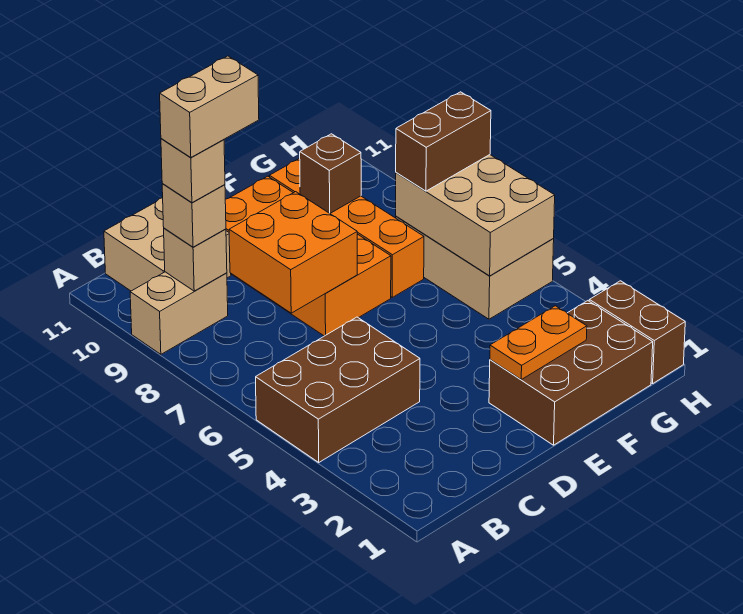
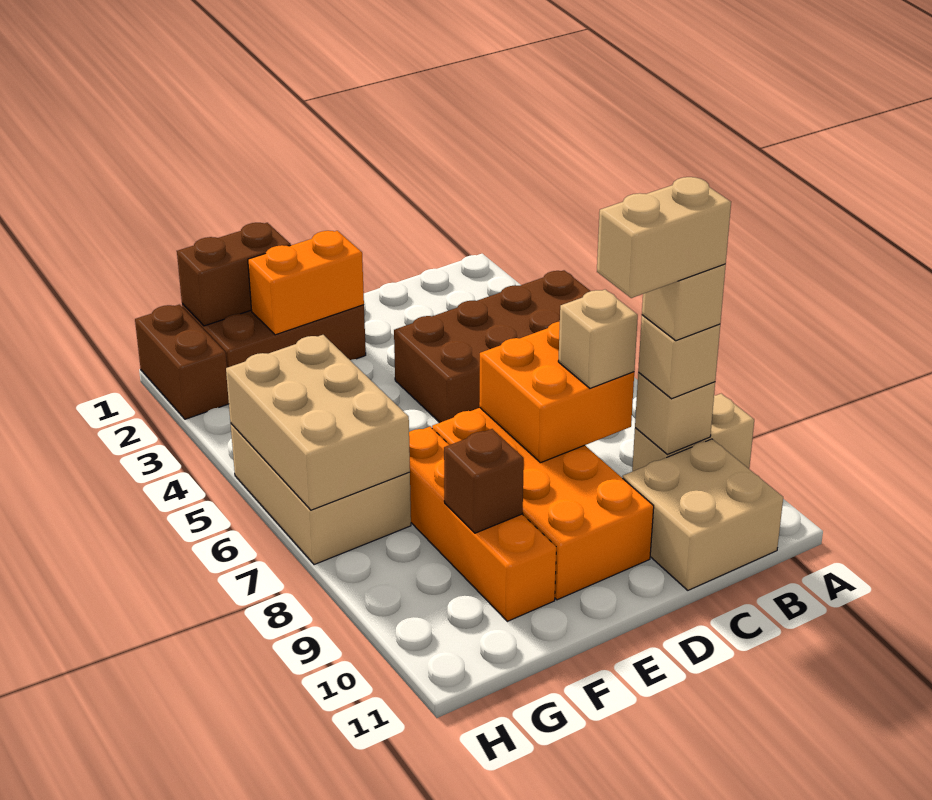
brown 2x3 brick [256,317,420,462] -> brown 2x4 brick [394,270,590,422]
none -> tan 1x1 brick [558,290,638,388]
orange 1x2 plate [490,306,587,379] -> orange 1x2 brick [248,231,364,335]
brown 1x2 brick [396,92,491,191] -> brown 1x2 brick moved to [177,223,291,326]

